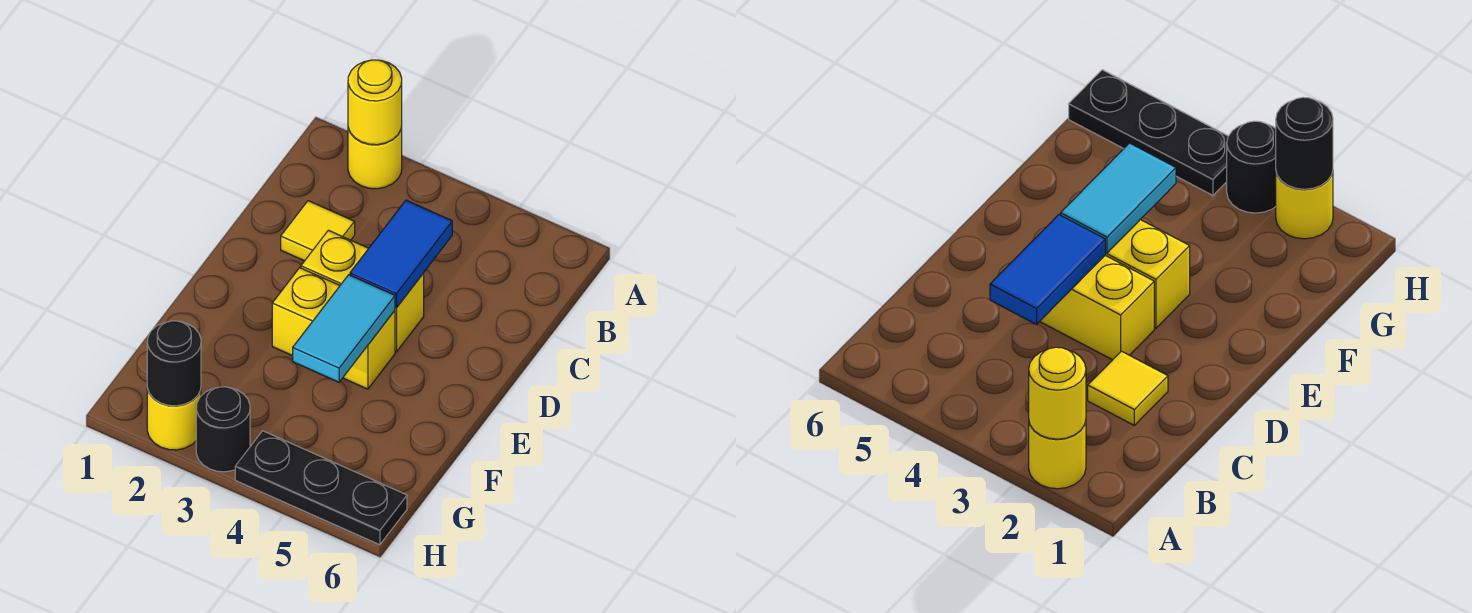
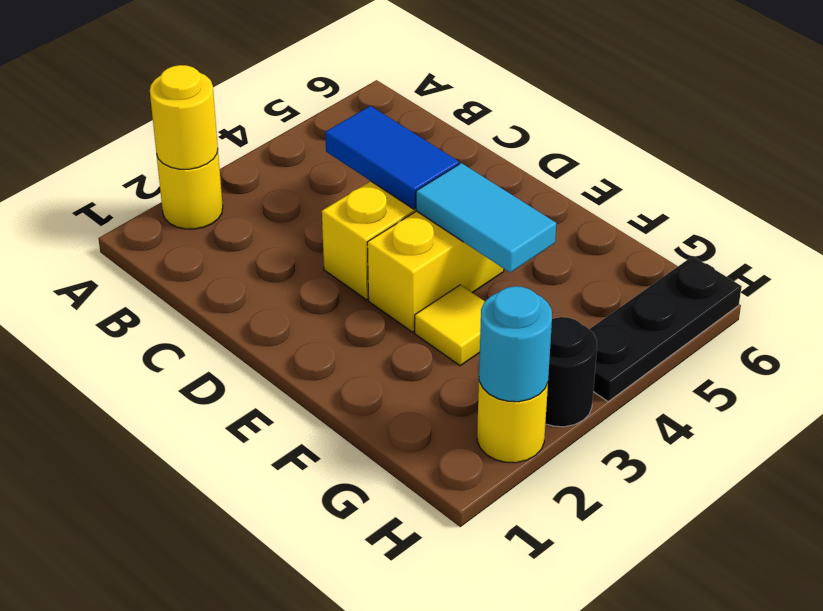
yellow 1x1 tile [281,201,355,261] -> yellow 1x1 tile moved to [415,285,485,366]
black 1x1 round brick [147,321,201,406] -> cyan 1x1 round brick [479,286,552,402]

